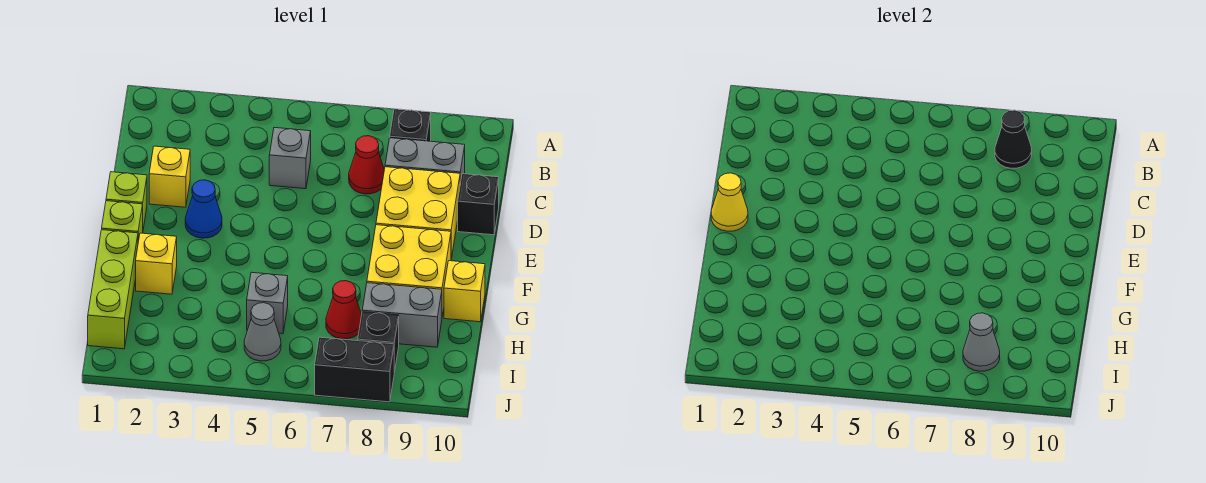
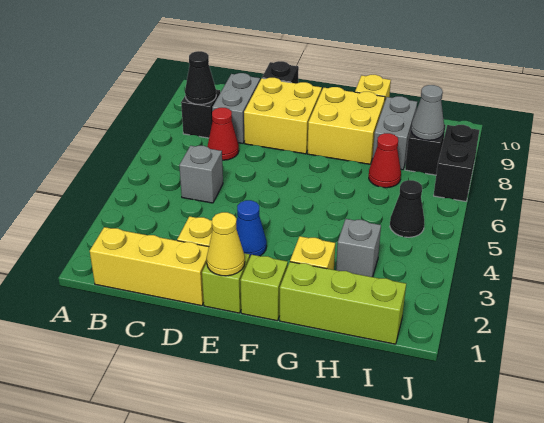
none -> yellow 1x3 brick [90,227,209,306]
grey 1x1 brick [247,272,288,334] -> grey 1x1 brick moved to [336,219,381,277]
grey 1x1 cone [244,303,281,361] -> black 1x1 cone [390,180,424,237]

